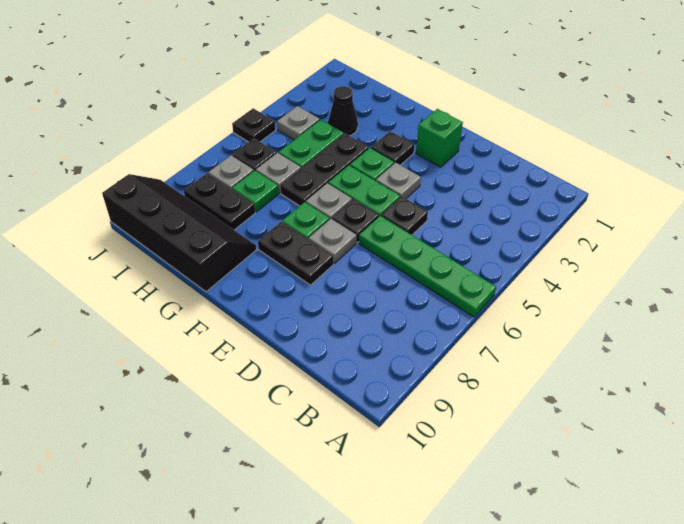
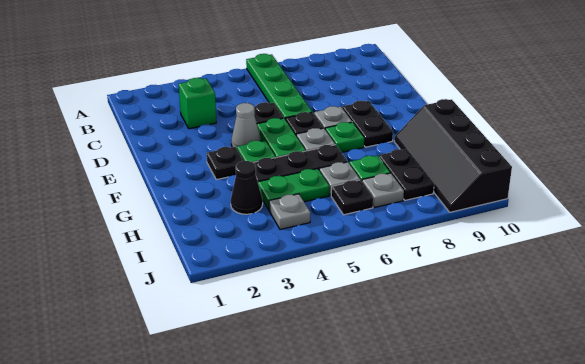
green 1x1 brick [416,109,463,167] -> green 1x1 brick moved to [179,78,216,129]
grey 1x1 plate [376,163,421,199] -> grey 1x1 cone [231,103,261,148]
black 1x1 plate [232,108,276,142] -> none

